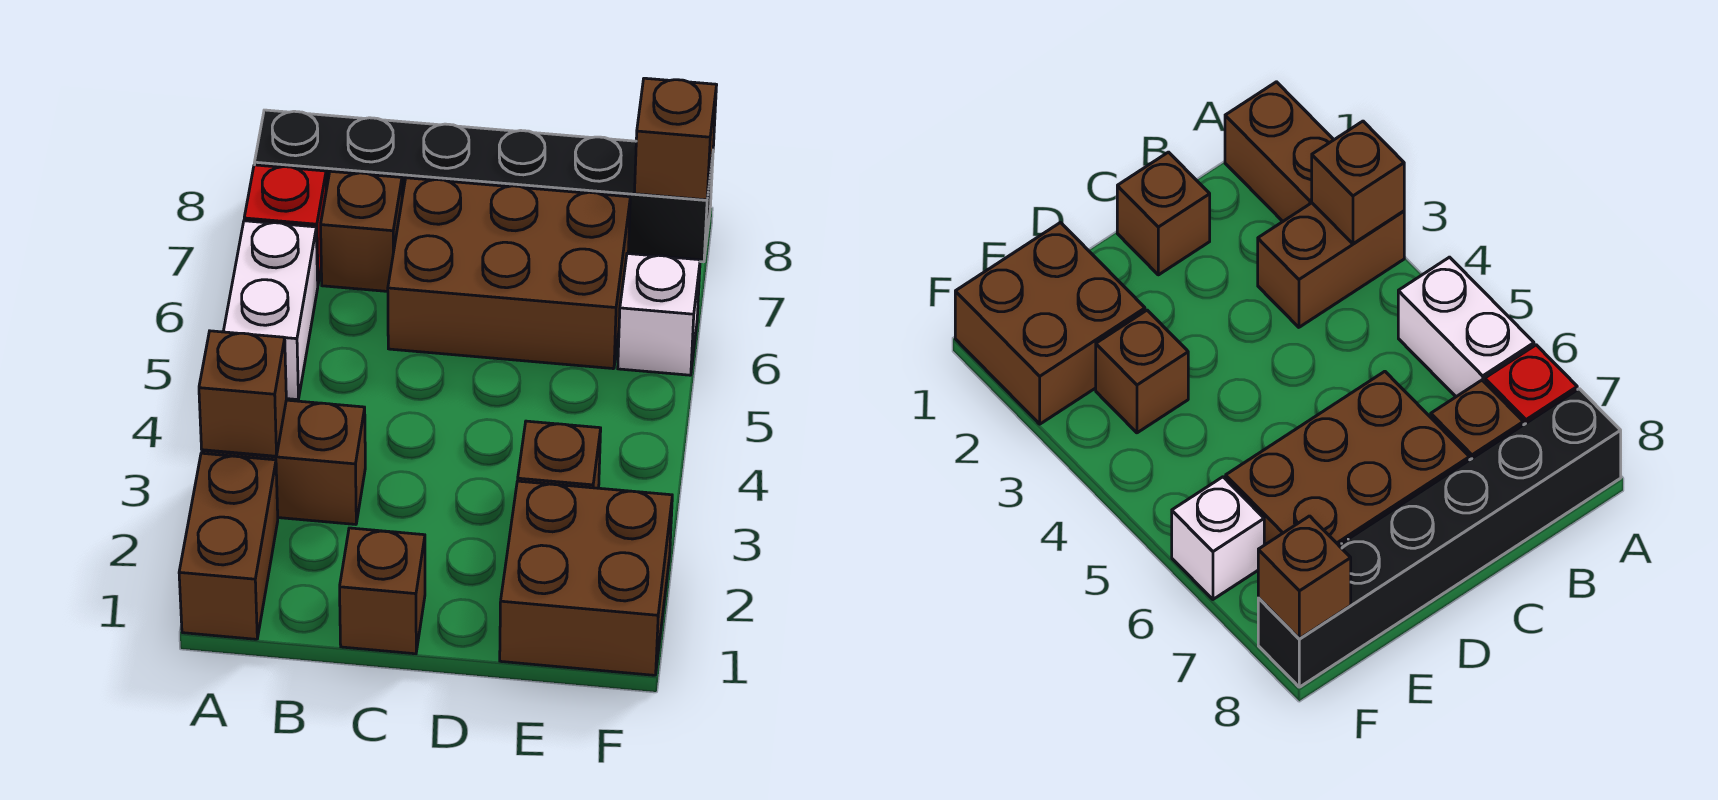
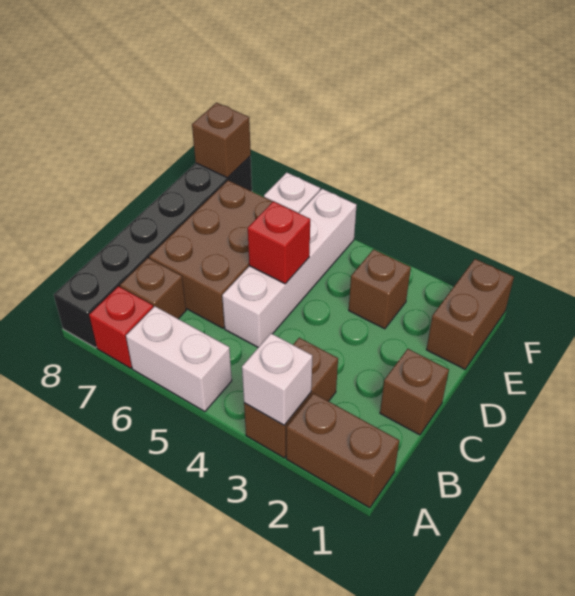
brown 1x1 brick [199,331,286,456] -> white 1x1 brick [242,334,312,425]
none -> white 1x4 brick [222,189,357,347]
none -> red 1x1 brick [248,201,310,284]
brown 2x2 brick [500,481,672,675] -> brown 1x2 brick [426,259,514,369]

